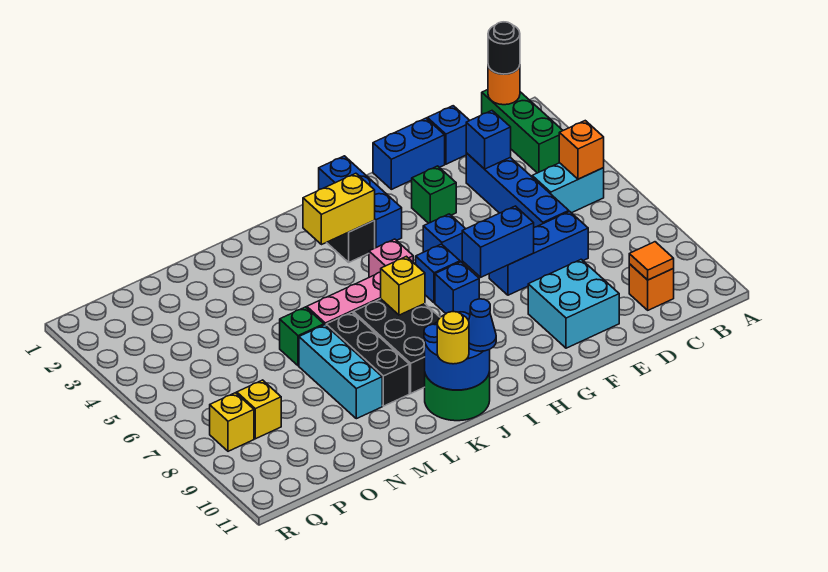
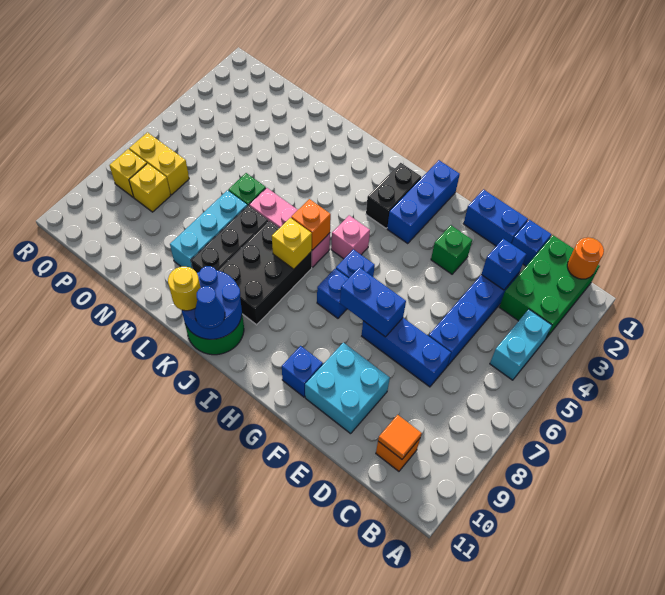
green 1x3 brick [482,90,563,173] -> green 2x3 brick [499,235,600,338]
black 1x1 round brick [488,22,520,74] -> none
cyan 1x2 brick [532,163,604,213] -> cyan 1x2 brick turned to [490,309,552,380]
orange 1x1 brick [559,121,604,179] -> orange 1x1 brick moved to [291,199,331,250]
blue 1x1 brick [423,214,465,263] -> blue 1x1 brick moved to [282,346,323,397]
yellow 1x2 brick [303,173,375,245] -> yellow 1x2 brick moved to [129,132,189,195]

